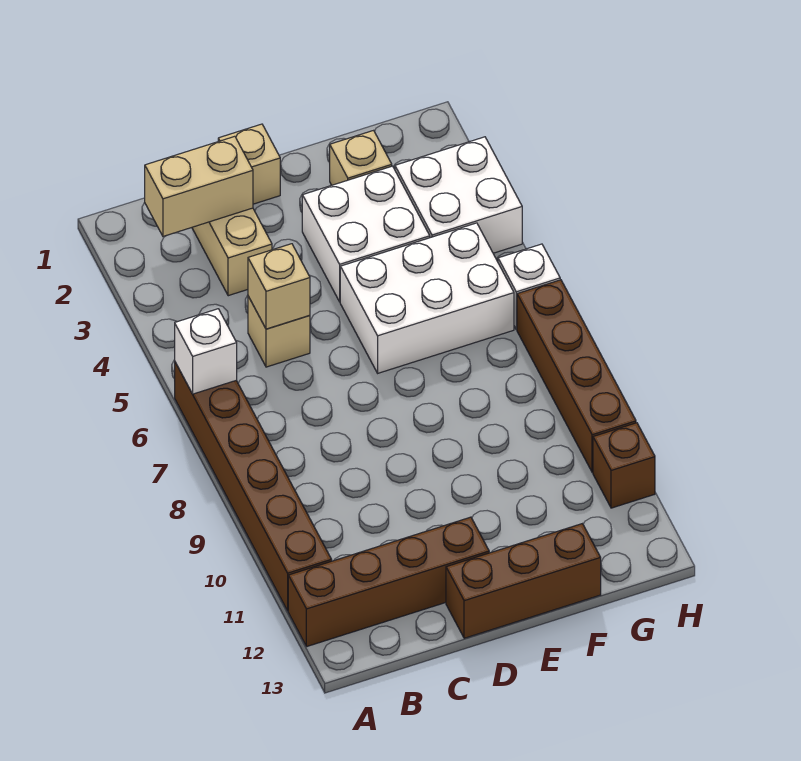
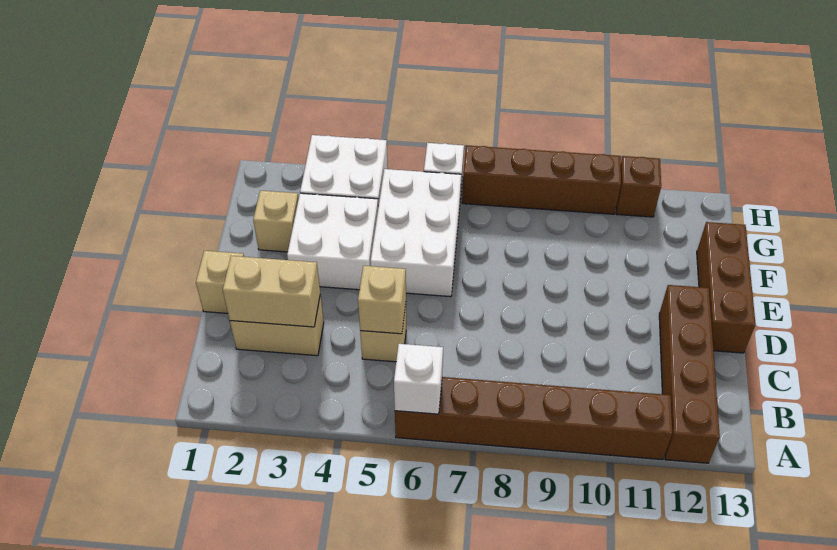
tan 1x2 brick [145,136,253,236] -> tan 1x2 brick turned to [223,256,320,327]

